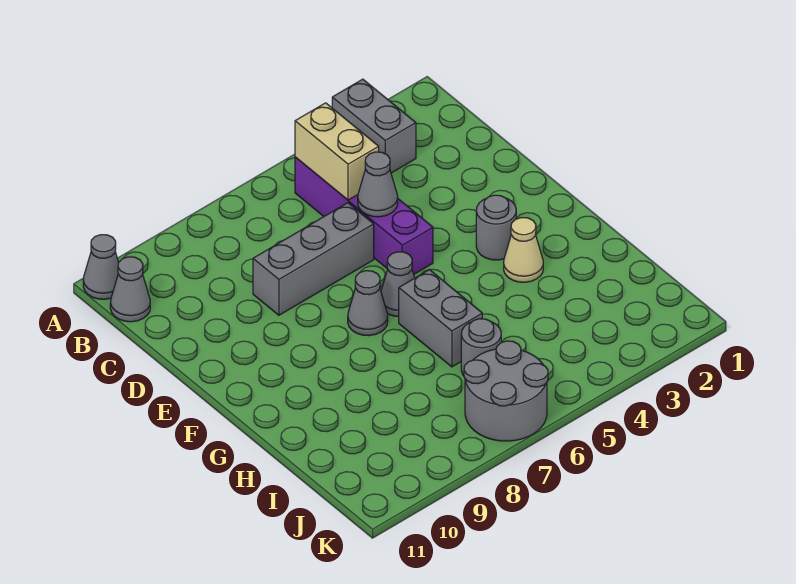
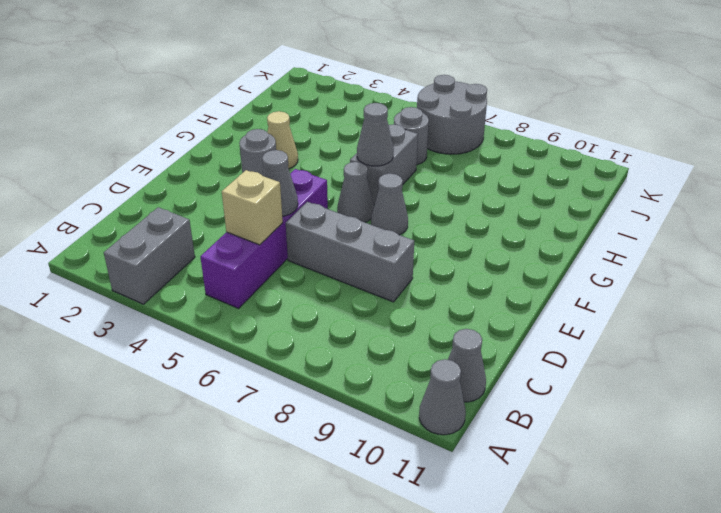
tan 1x2 brick [295,103,379,200] -> tan 1x1 brick [222,170,283,245]
none -> grey 1x1 cone [357,103,394,166]

